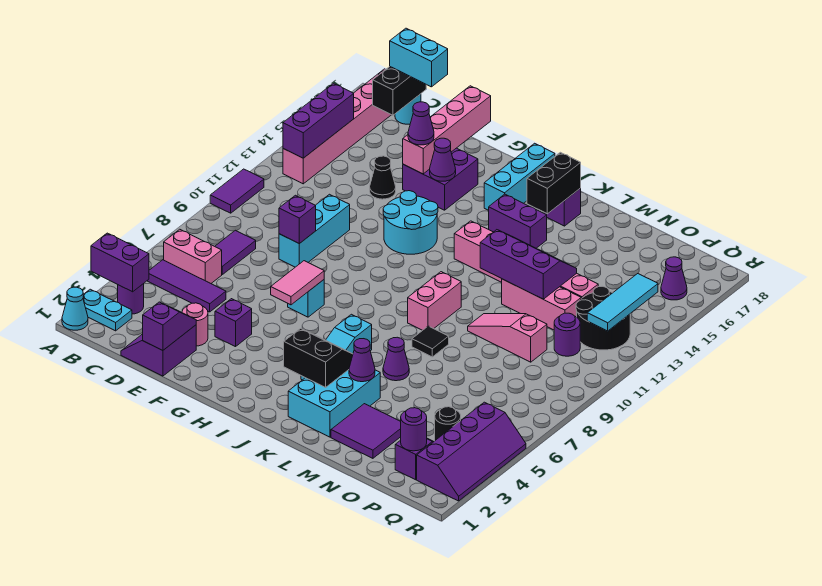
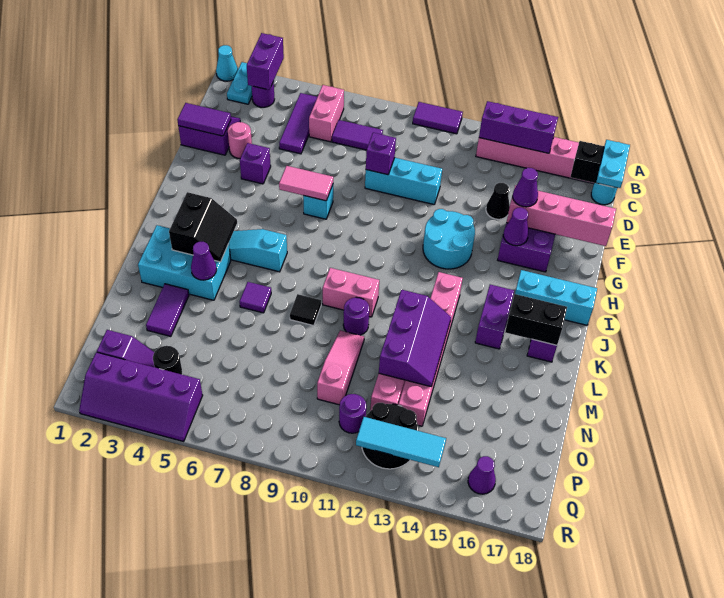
cyan 1x2 brick [390,28,448,87] -> cyan 1x2 plate [597,140,630,188]
purple 1x2 slope [143,302,196,351] -> purple 1x2 tile [177,103,231,136]
purple 1x1 cone [383,337,409,381] -> purple 1x1 tile [240,282,271,313]
purple 2x2 tile [331,404,401,458] -> purple 1x2 tile [146,284,189,336]
purple 1x1 round brick [401,408,427,451] -> purple 1x1 round brick moved to [343,297,369,335]

